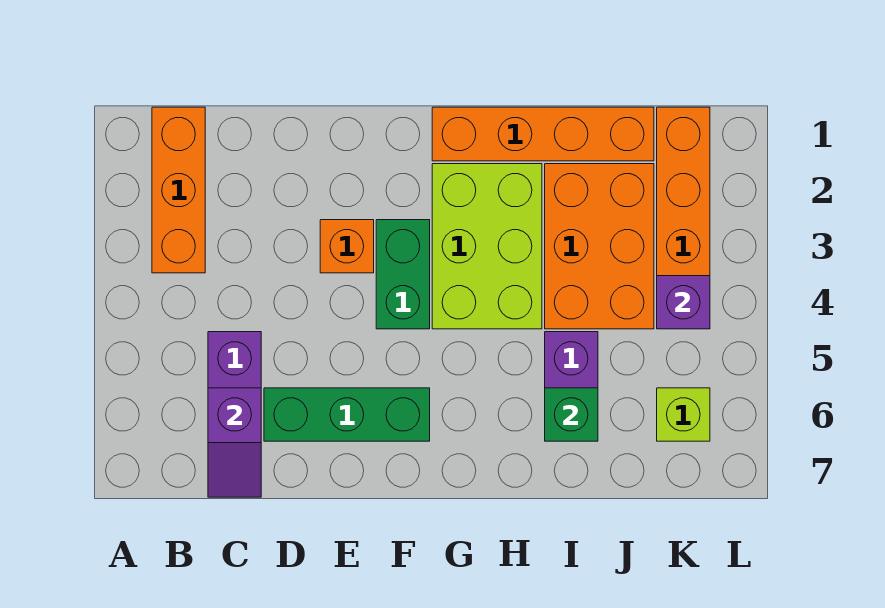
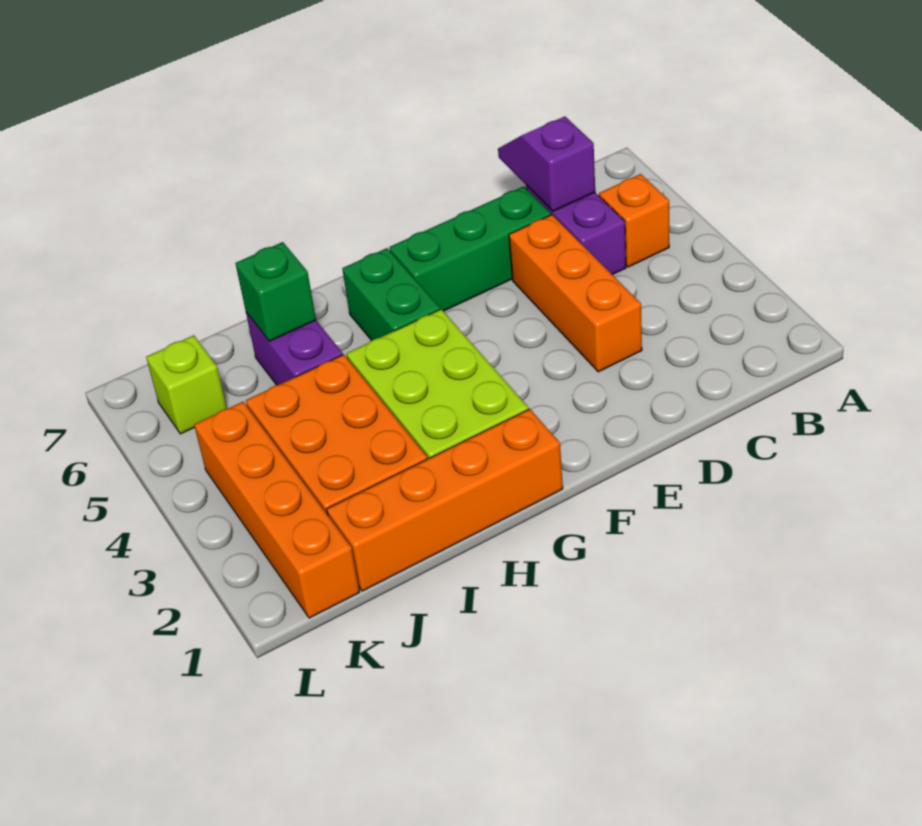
orange 1x3 brick [152,107,205,273] -> orange 1x3 brick moved to [509,215,642,372]
orange 1x1 brick [320,220,374,273] -> orange 1x1 brick moved to [599,174,669,267]
green 1x2 brick [376,220,430,329] -> green 1x2 brick moved to [342,248,440,341]
purple 1x1 brick [657,276,710,329] -> none

